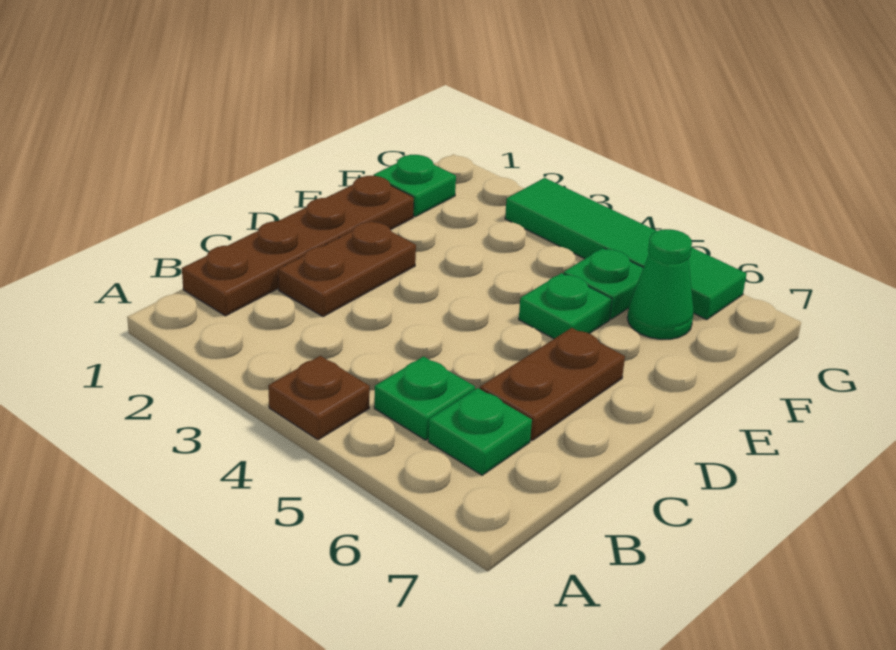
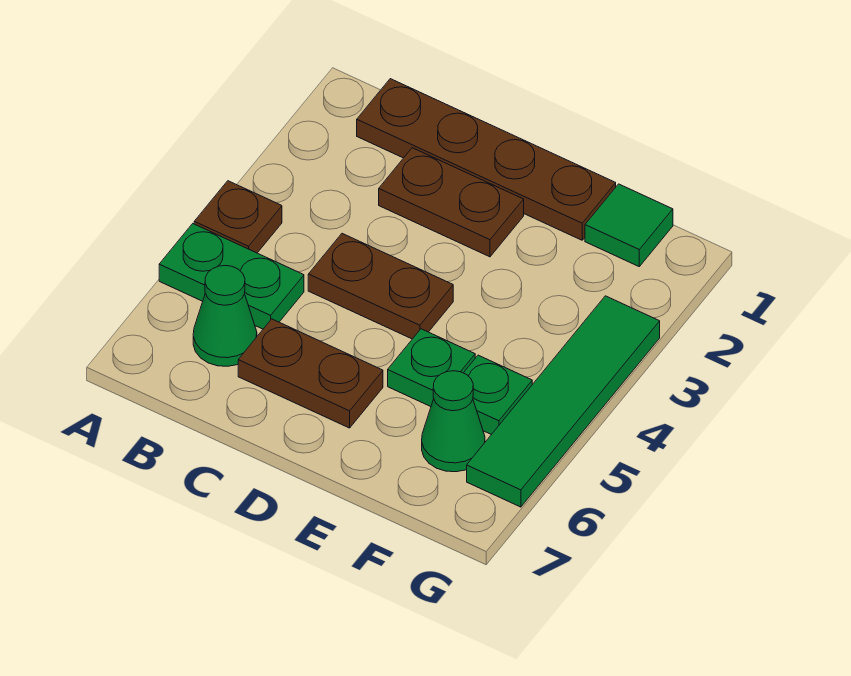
green 1x1 plate [374,356,475,440] -> green 1x2 plate [159,224,304,329]
green 1x1 plate [428,388,532,475] -> green 1x1 cone [193,266,257,366]
none -> brown 1x2 plate [308,234,453,339]
green 1x1 plate [374,155,456,217] -> green 1x1 tile [585,184,673,266]

